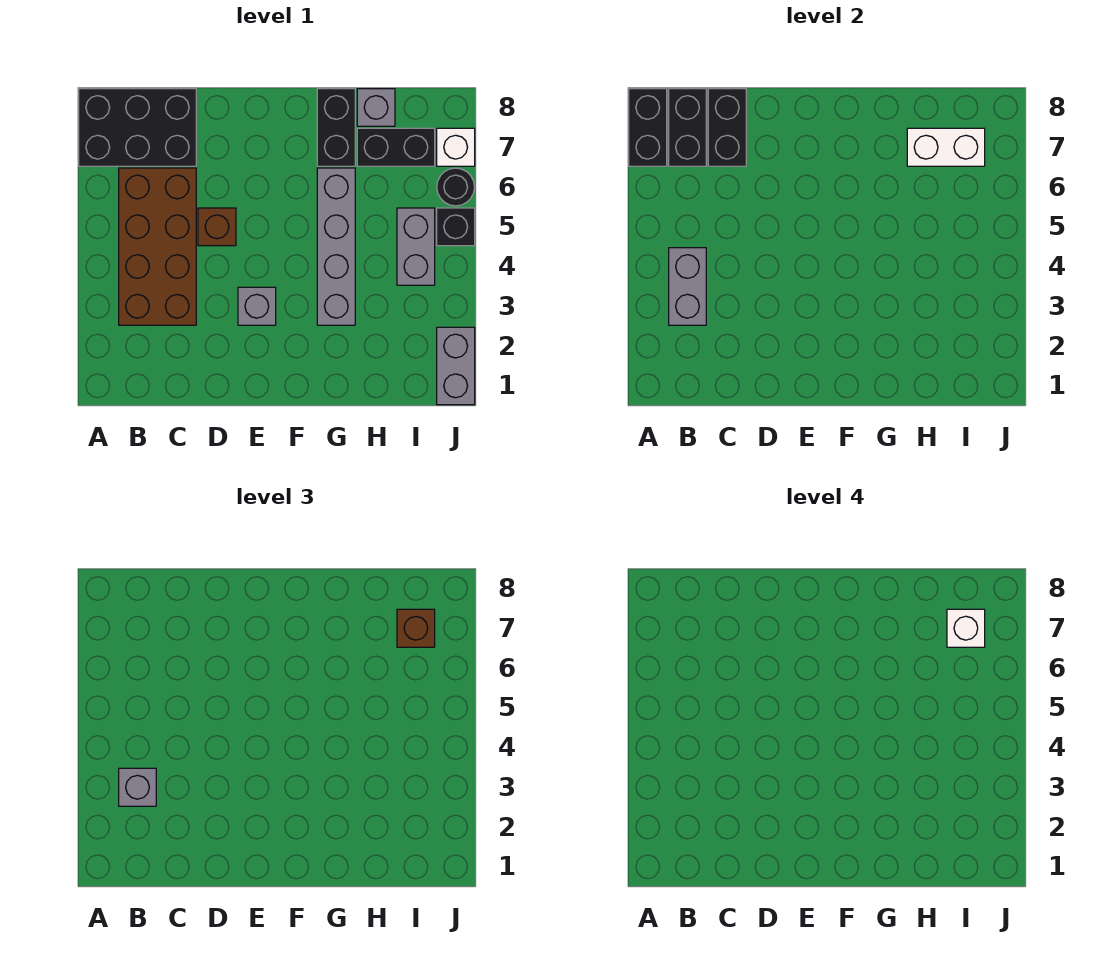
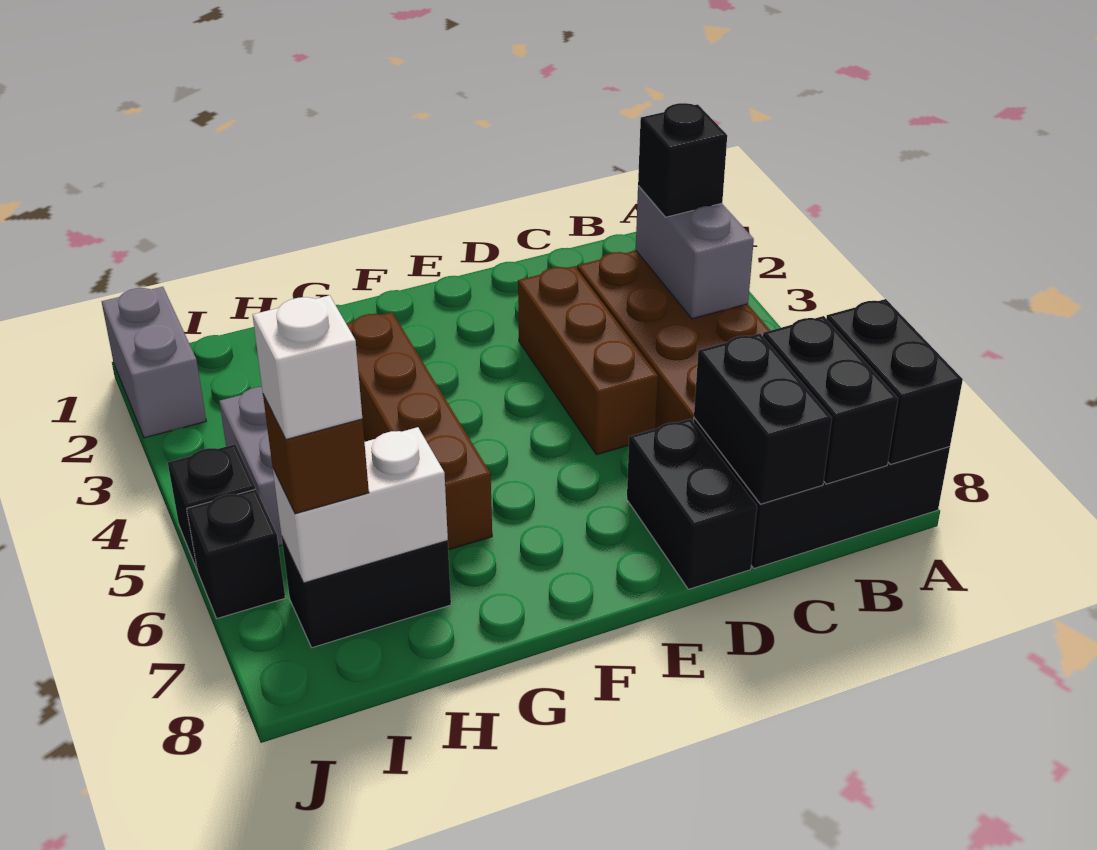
grey 1x1 brick [119,768,156,806] -> black 1x1 brick [638,103,727,217]
brown 1x1 brick [198,208,236,246] -> brown 1x3 brick [518,266,658,455]
grey 1x1 brick [238,287,276,325] -> none
grey 1x4 brick [317,168,355,325] -> brown 1x4 brick [346,312,492,550]
black 1x2 brick [317,89,355,166] -> black 1x2 brick moved to [627,419,757,589]
grey 1x1 brick [357,89,395,126] -> none
black 1x1 round brick [437,168,475,206] -> black 1x1 brick [187,489,285,618]
white 1x1 brick [437,128,475,166] -> none

